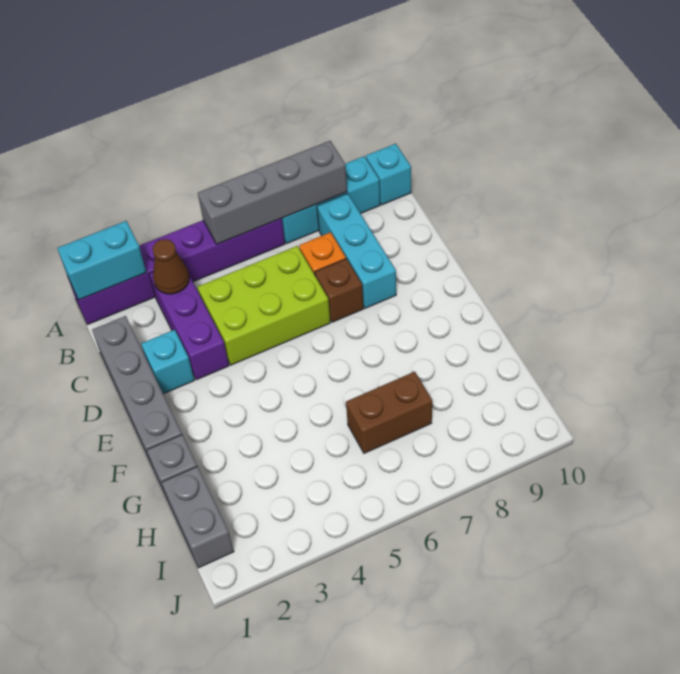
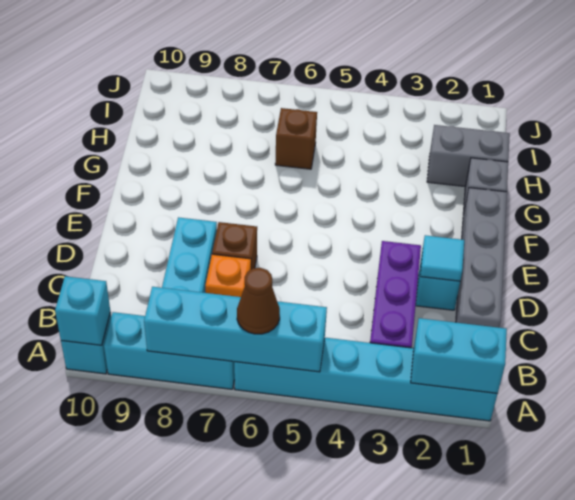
purple 1x6 brick [69,219,285,325] -> cyan 1x6 brick [234,338,497,421]
grey 1x4 brick [198,141,347,244] -> cyan 1x4 brick [144,287,327,372]
none -> cyan 1x1 brick [55,276,110,345]
brown 1x1 cone [153,239,189,294] -> brown 1x1 cone moved to [237,268,280,334]
lime 2x3 brick [198,246,330,365] -> none
none -> cyan 1x1 tile [420,235,464,281]
grey 1x2 brick [162,467,234,568] -> grey 1x2 brick turned to [427,125,510,187]
brown 1x2 brick [346,372,432,453] -> brown 1x1 brick [275,108,317,169]

